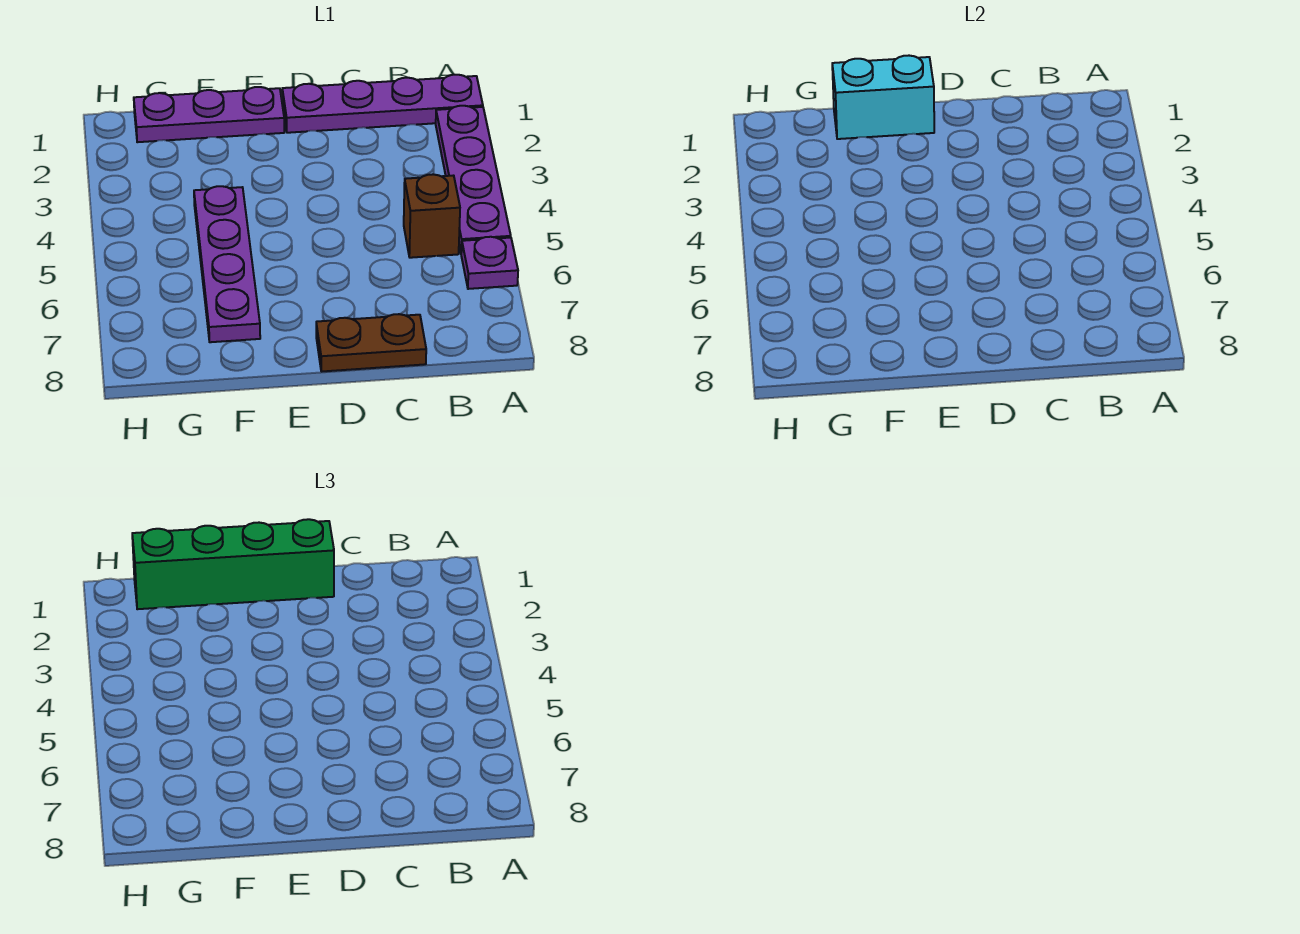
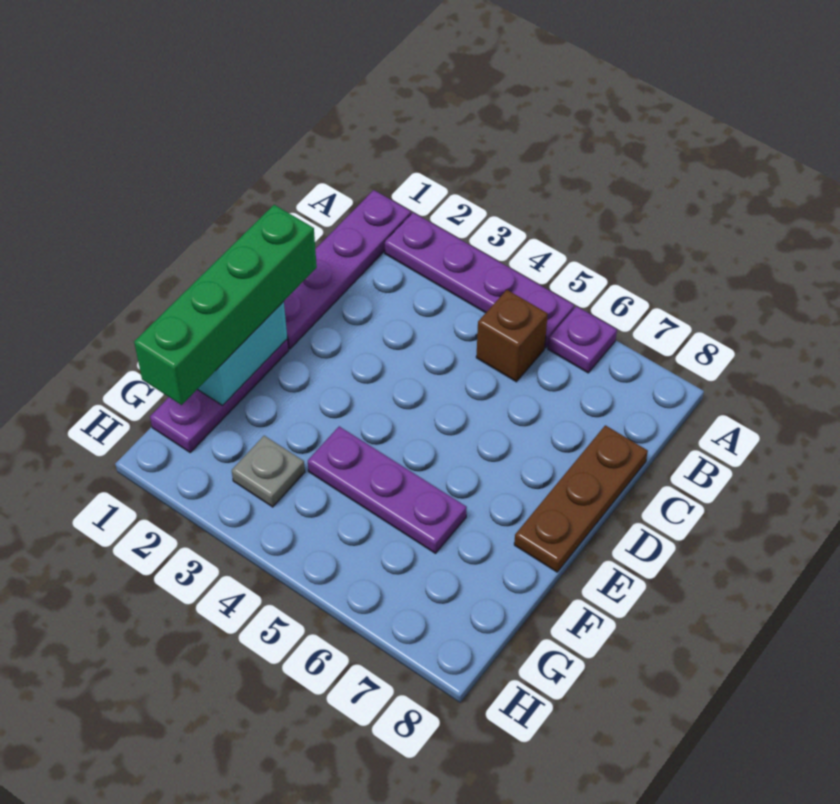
brown 1x2 plate [316,314,426,371] -> brown 1x3 plate [514,425,648,572]
purple 1x4 plate [194,186,260,342] -> purple 1x3 plate [308,426,467,553]
none -> grey 1x1 plate [232,436,305,507]

